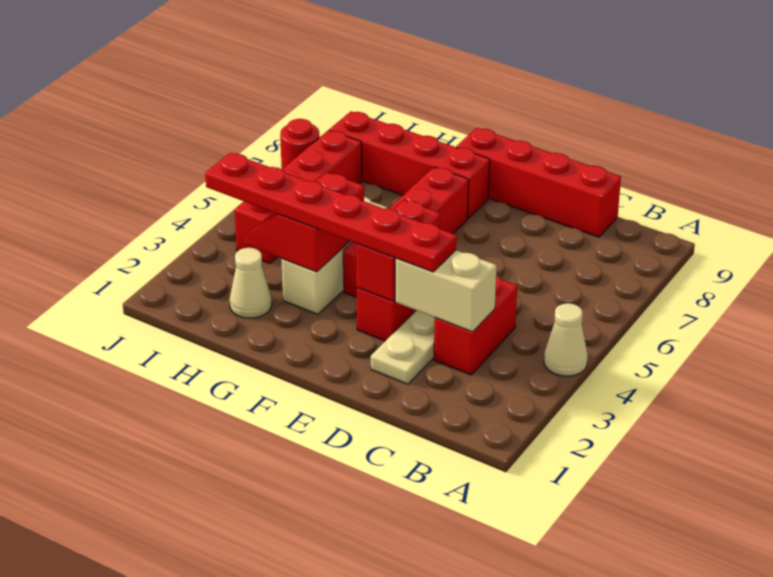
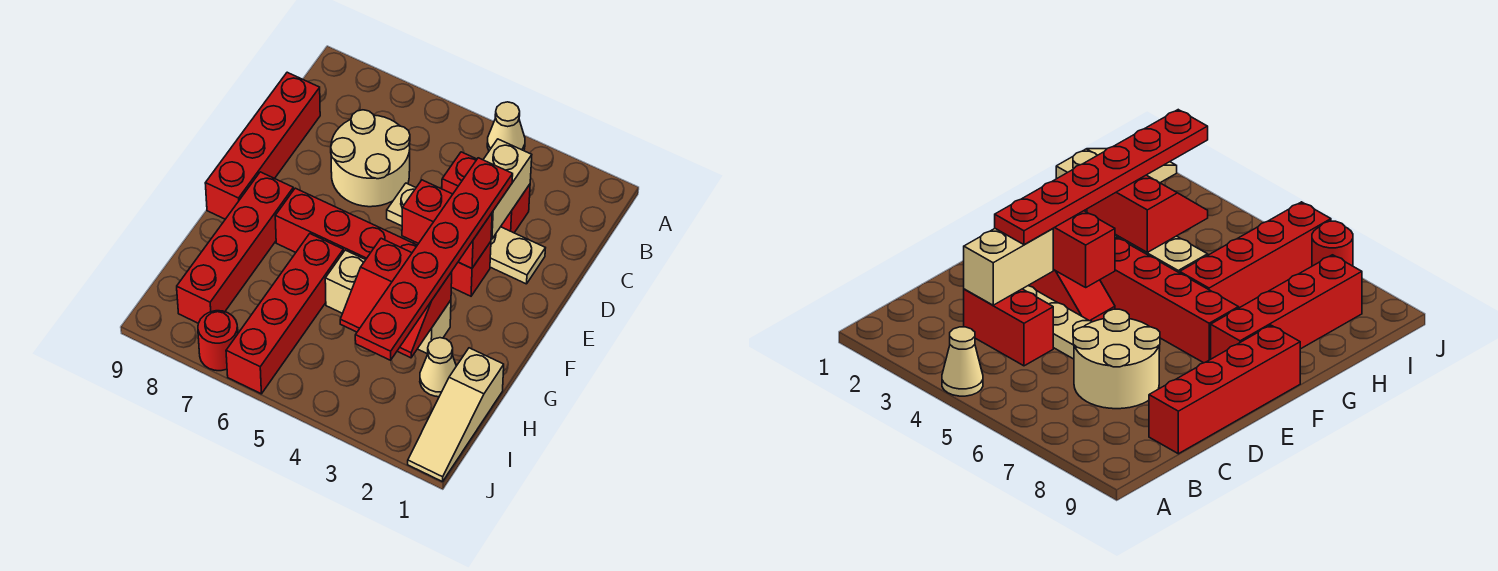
none -> tan 2x2 round brick [331,110,410,207]
none -> tan 1x3 slope [408,348,504,482]
red 1x4 brick [234,130,362,263] -> red 1x4 brick turned to [226,234,343,394]

